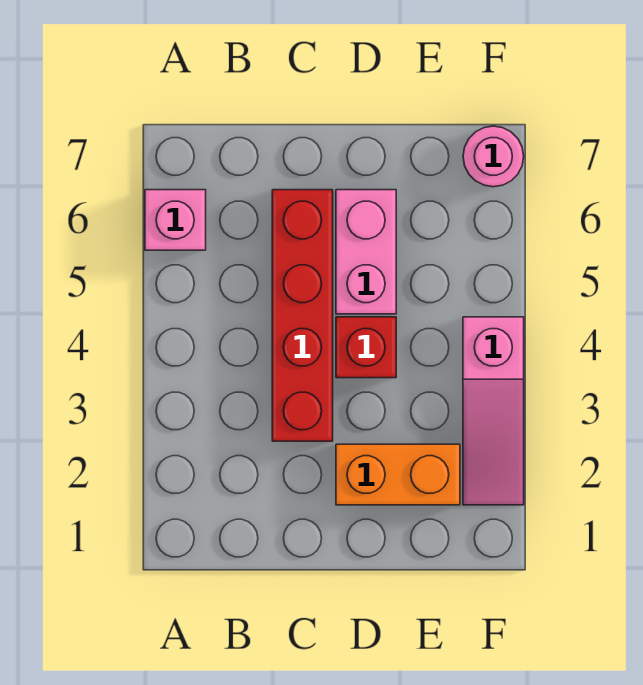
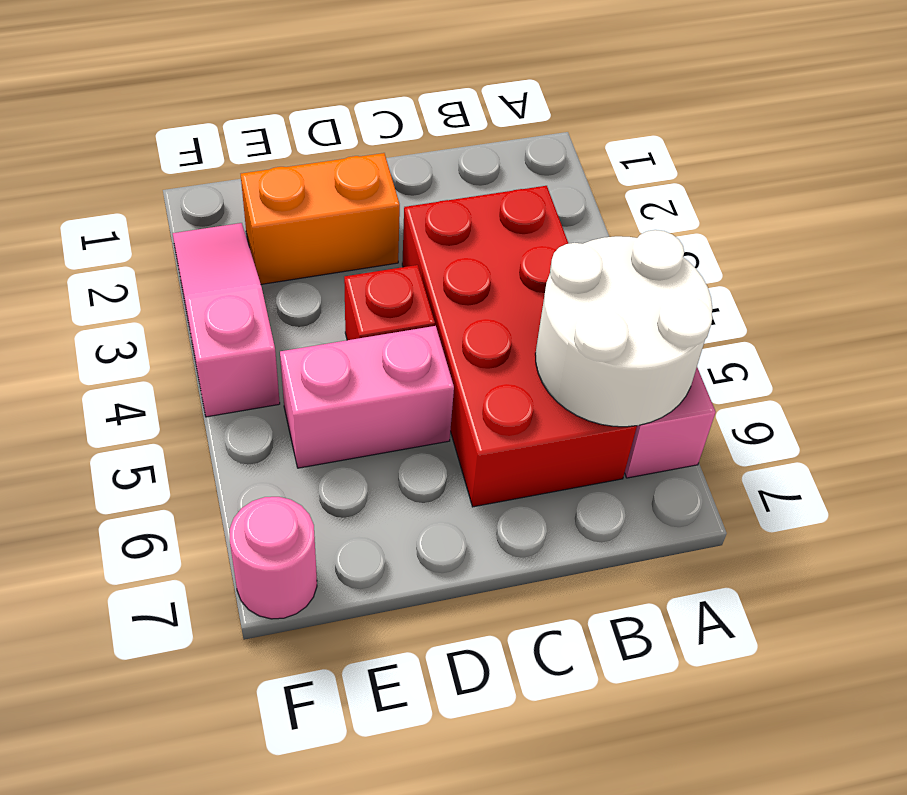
none -> white 2x2 round brick [535,230,713,427]
red 1x4 brick [272,190,333,441] -> red 2x4 brick [402,186,637,507]
pink 1x2 brick [336,190,396,314] -> pink 1x2 brick turned to [280,326,454,468]

